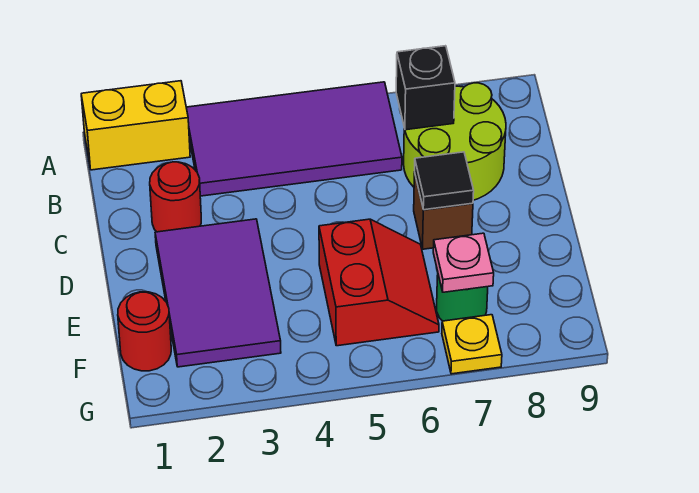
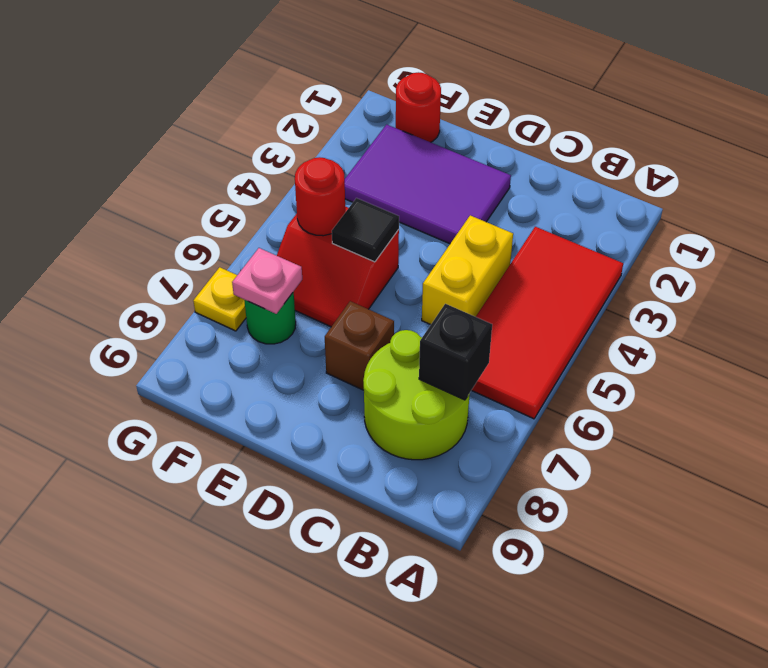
yellow 1x2 brick [81,81,190,170] -> yellow 1x2 brick moved to [422,215,513,325]
purple 2x4 tile [186,82,402,196] -> red 2x4 tile [471,227,623,419]
red 1x1 round brick [150,162,201,232] -> red 1x1 round brick moved to [295,157,345,236]
black 1x1 tile [415,152,474,210] -> black 1x1 tile moved to [332,198,399,262]

